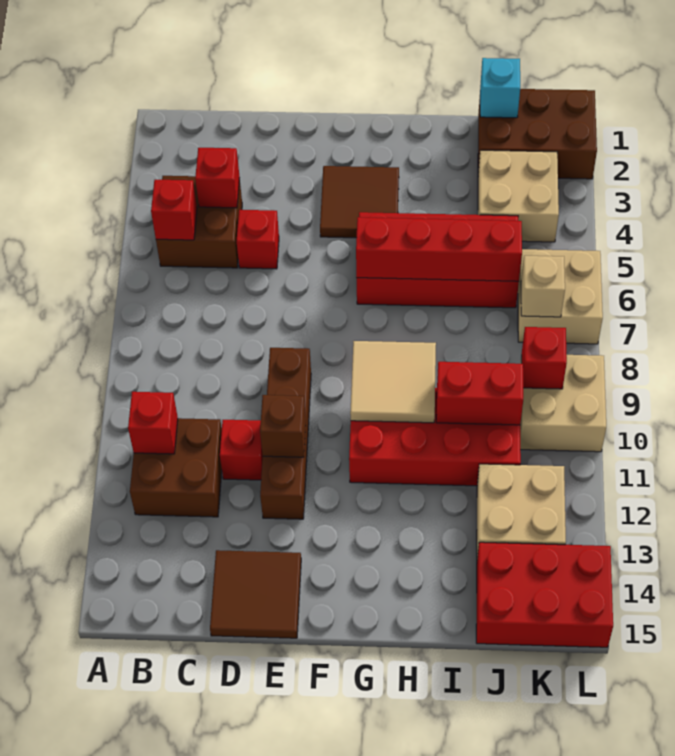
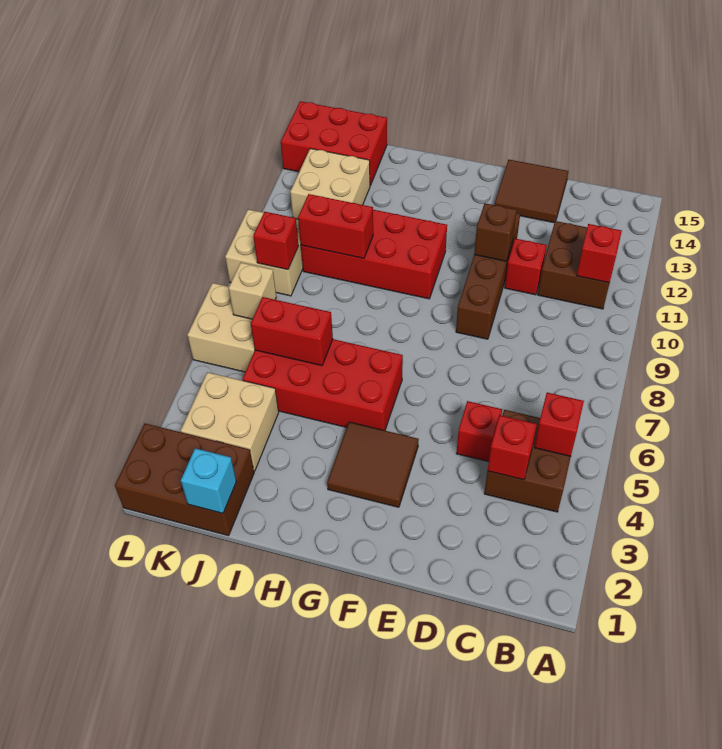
red 1x4 brick [356,217,522,281] -> red 1x2 brick [251,297,333,366]
tan 2x2 tile [350,341,436,423] -> none

